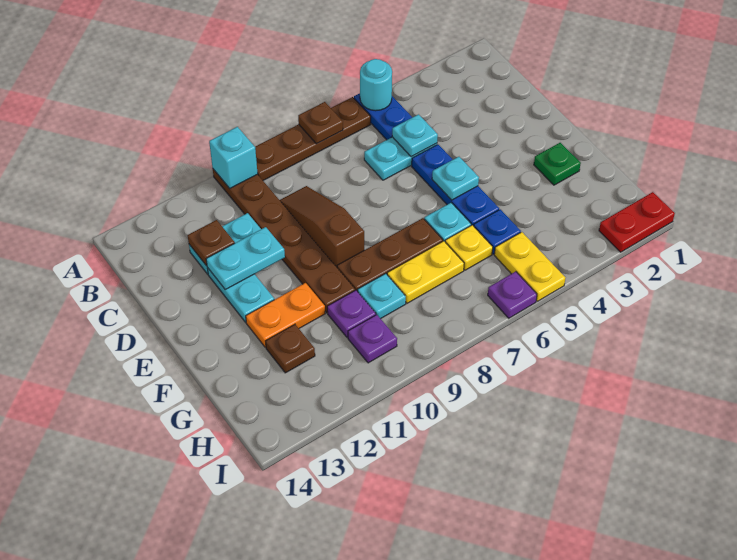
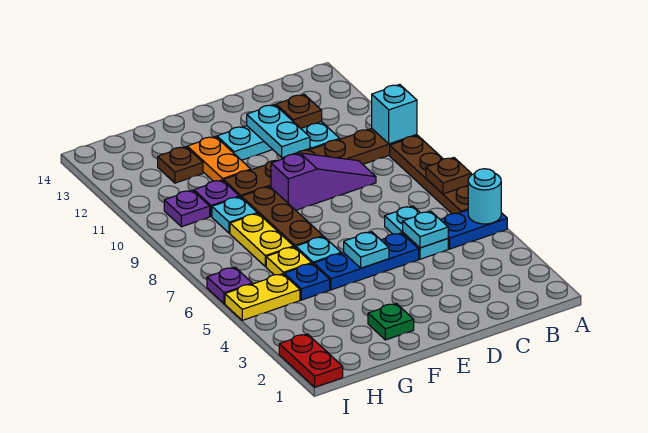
brown 1x3 slope [280,186,364,267] -> purple 1x3 slope [271,153,376,210]

